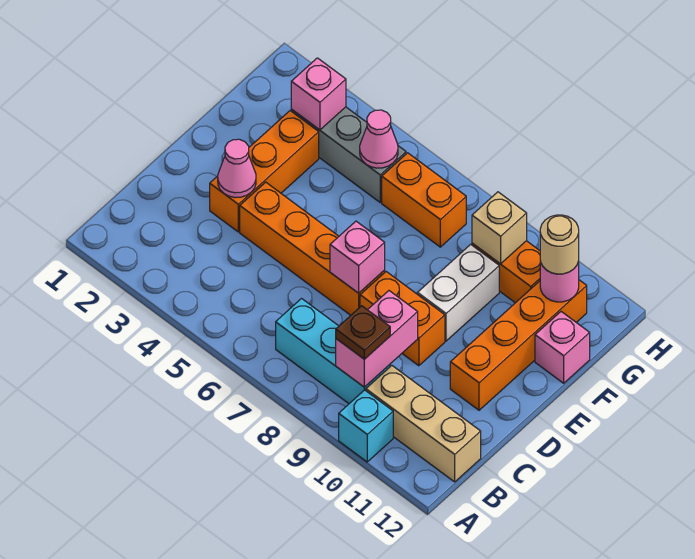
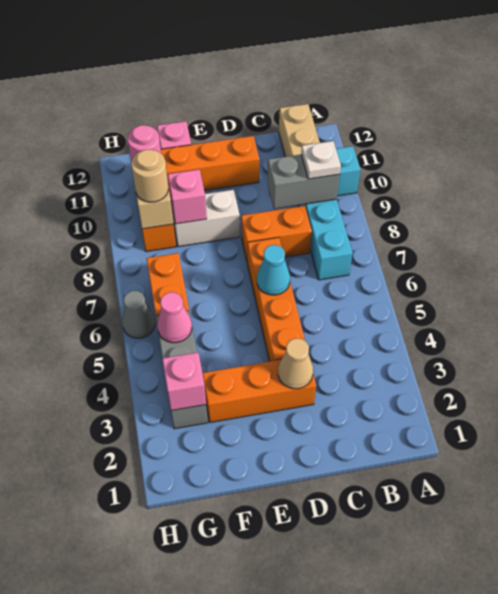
pink 1x2 brick [336,291,418,387] -> grey 1x2 brick [268,155,340,209]
brown 1x1 plate [336,306,390,359] -> white 1x1 plate [301,141,341,179]
pink 1x1 cone [218,139,256,198] -> tan 1x1 cone [278,338,313,389]
none -> cyan 1x1 cone [257,245,290,295]
pink 1x1 brick [330,221,385,293] -> pink 1x1 brick moved to [168,169,207,224]
orange 1x2 brick [360,272,445,366] -> orange 1x2 brick turned to [241,206,312,263]
tan 1x1 round brick [540,215,579,274] -> tan 1x1 round brick moved to [131,150,168,202]
none -> grey 1x1 cone [122,291,155,338]

